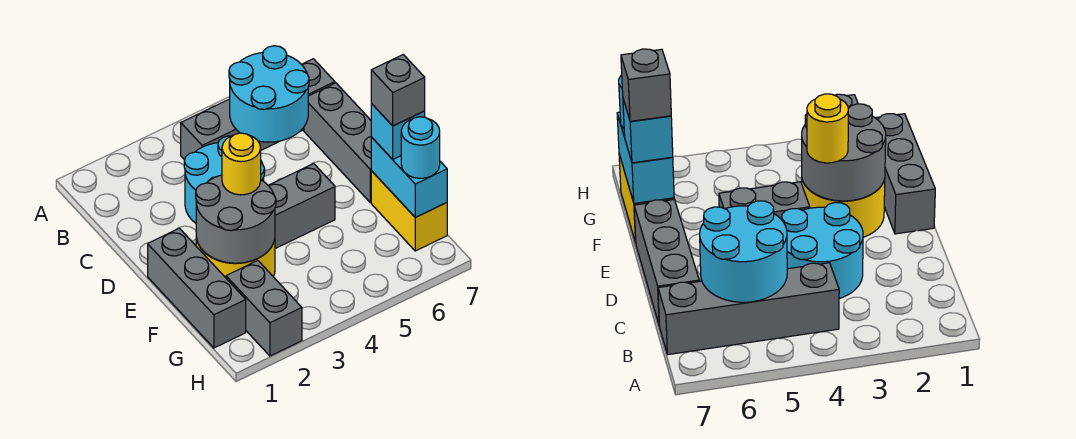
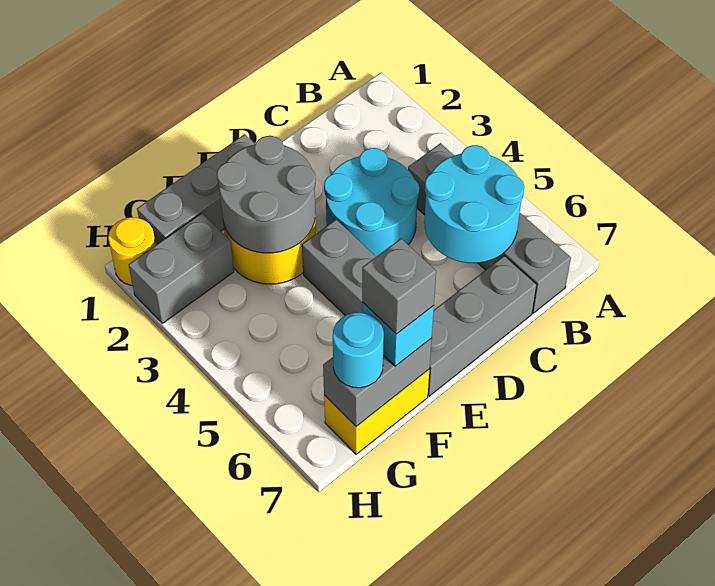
yellow 1x1 round brick [222,133,261,195] -> yellow 1x1 round brick moved to [108,217,156,286]
cyan 1x2 brick [371,137,447,217] -> grey 1x2 brick [323,338,432,426]

